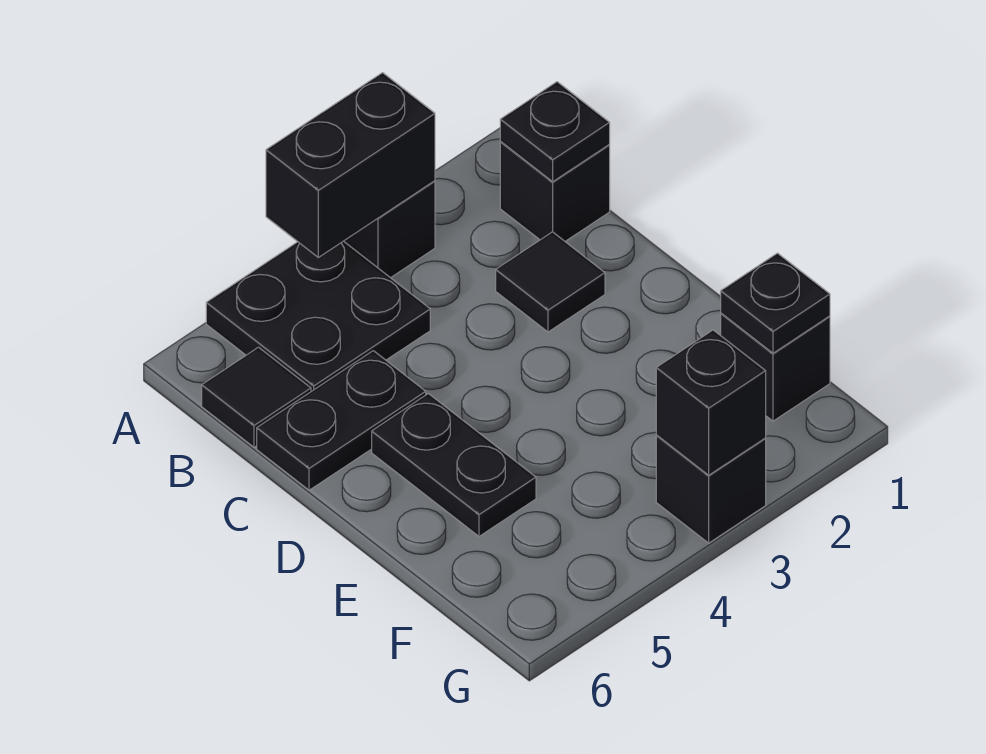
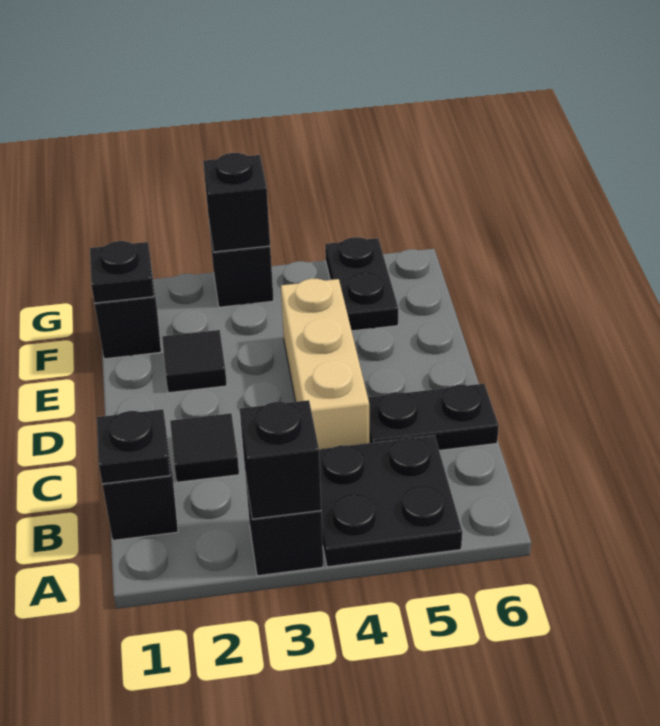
black 1x2 brick [266,73,435,257] -> black 1x1 brick [240,400,321,519]
black 1x1 tile [202,347,311,447] -> black 1x1 tile moved to [162,330,227,393]
none -> tan 1x3 brick [281,279,369,449]
black 1x2 plate [372,394,536,536] -> black 1x2 plate moved to [325,237,398,331]

